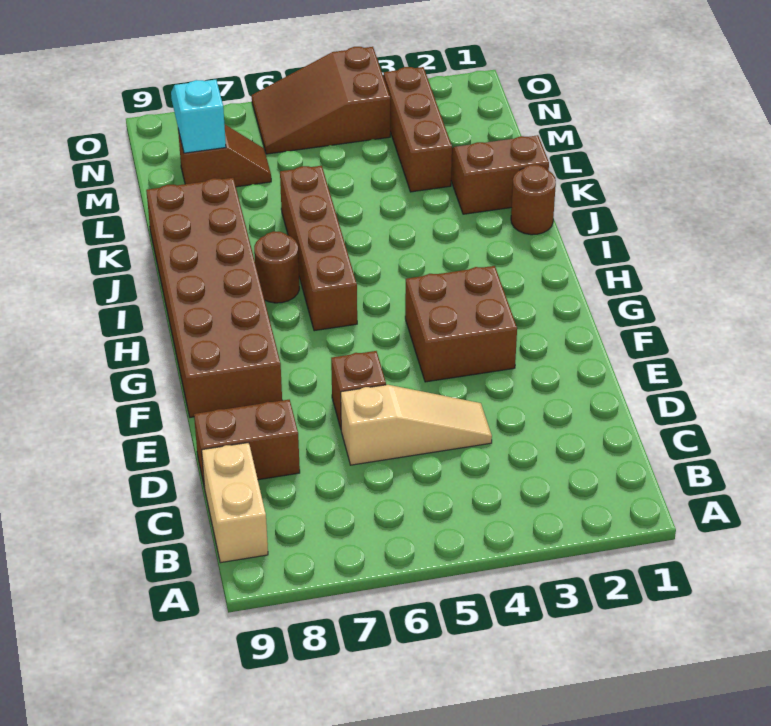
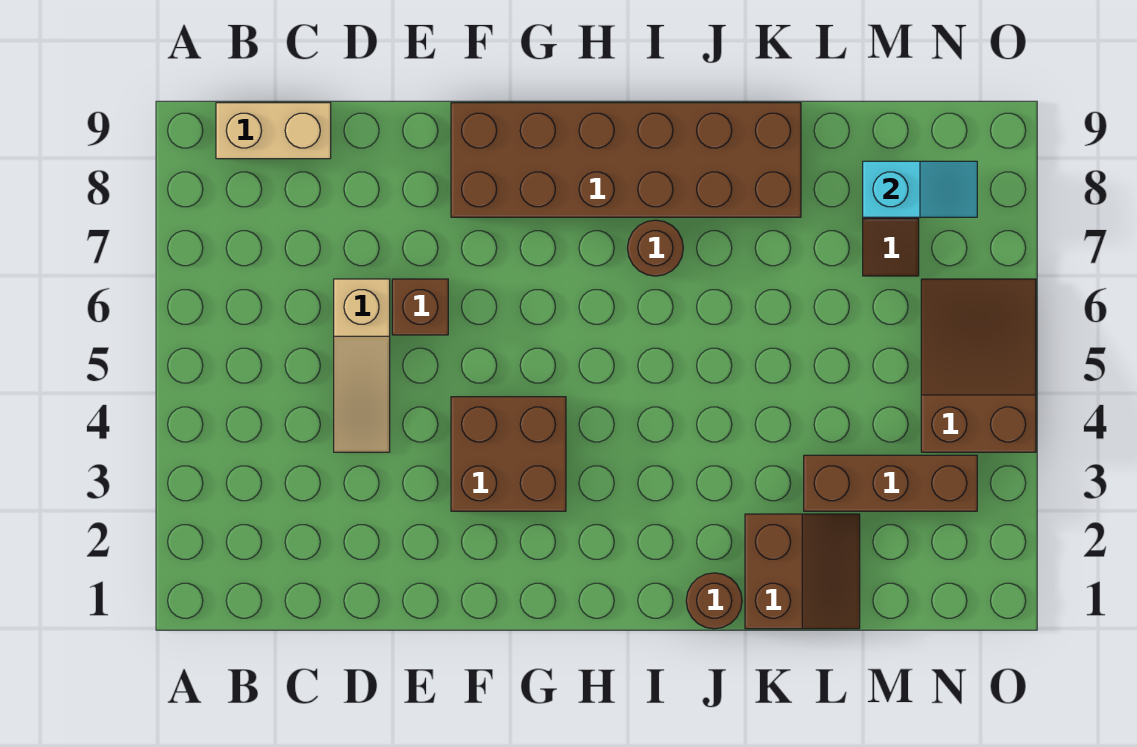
brown 1x2 brick [194,400,300,488] -> none
brown 1x4 brick [280,166,357,331] -> none

